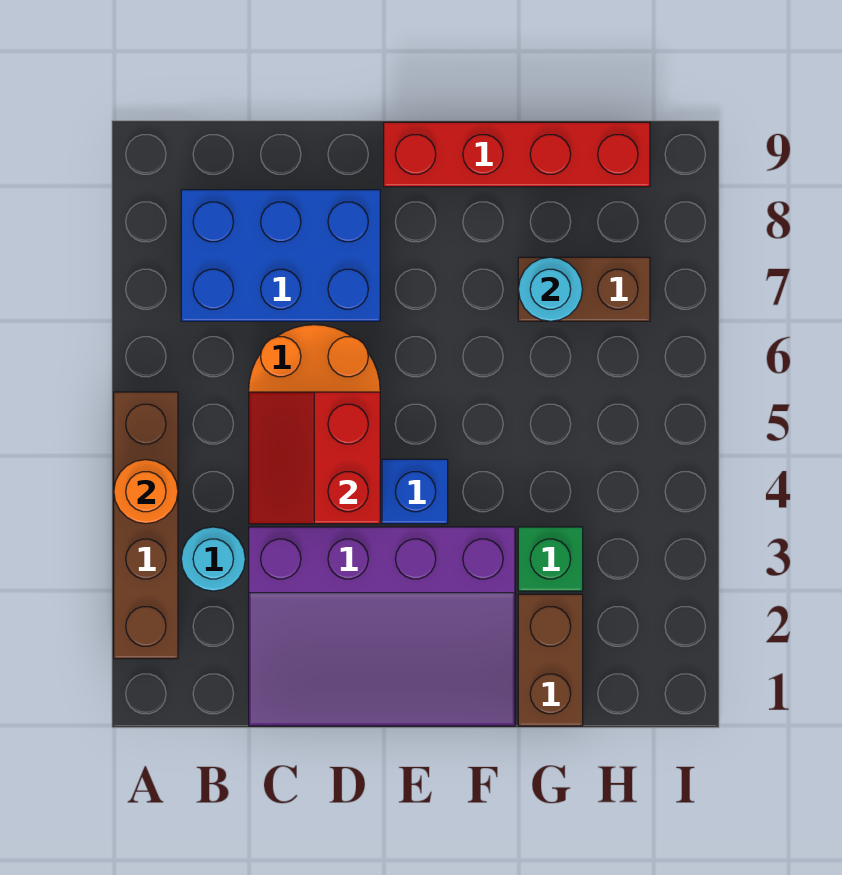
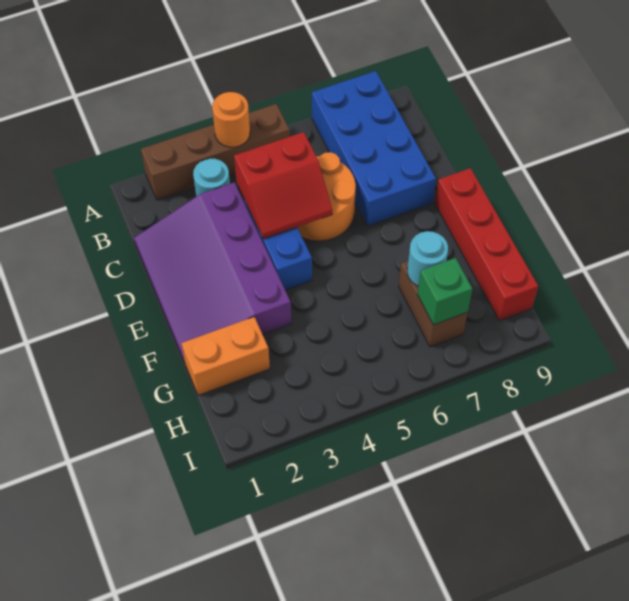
blue 2x3 brick [181,190,380,321] -> blue 2x4 brick [312,71,436,226]
red 2x2 slope [249,392,380,524] -> red 2x2 slope turned to [234,132,333,239]
brown 1x2 brick [518,594,583,726] -> orange 1x2 brick [181,317,270,395]
green 1x1 brick [518,527,583,591] -> green 1x1 brick moved to [417,258,472,325]

